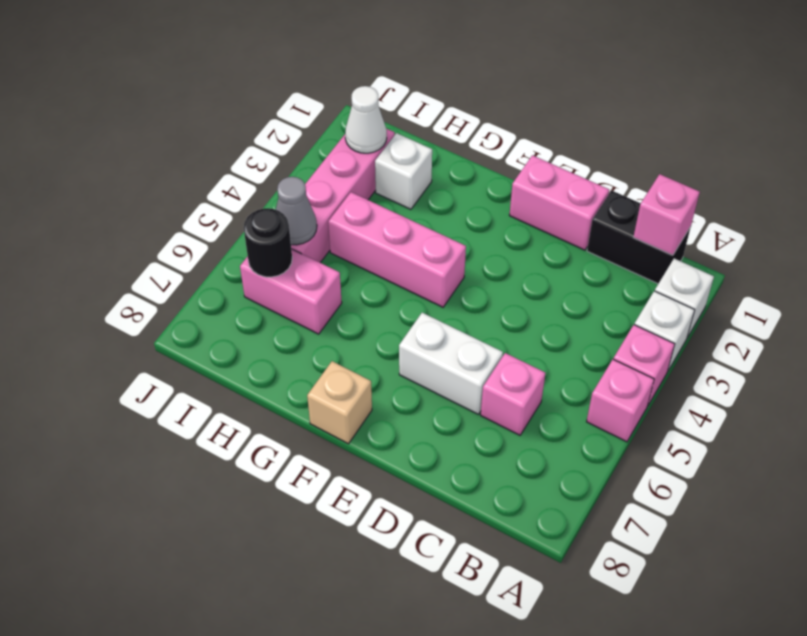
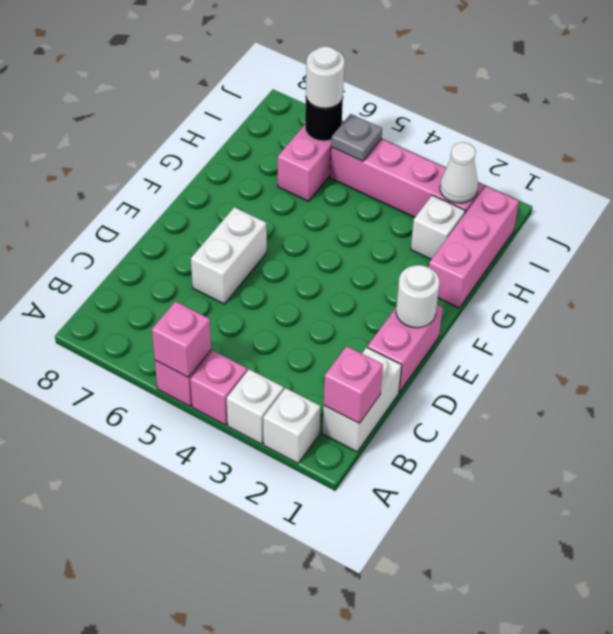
black 1x2 brick [587,190,691,284] -> white 1x2 brick [322,347,402,452]
pink 1x1 brick [481,353,545,435] -> pink 1x1 brick moved to [152,301,211,377]
none -> white 1x1 round brick [396,265,439,328]
pink 1x3 brick [328,192,466,307] -> pink 1x3 brick moved to [429,186,519,308]
tan 1x1 brick [307,361,372,444] -> none
grey 1x1 cone [276,177,317,245] -> grey 1x1 plate [331,114,382,161]
none -> white 1x1 round brick [306,46,345,108]

